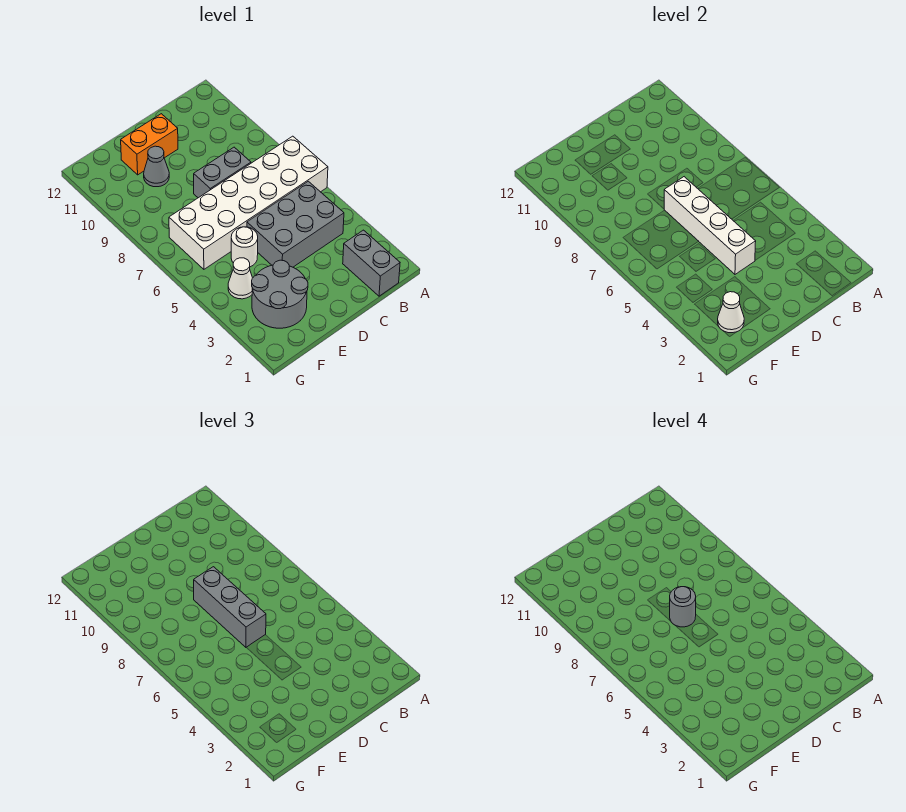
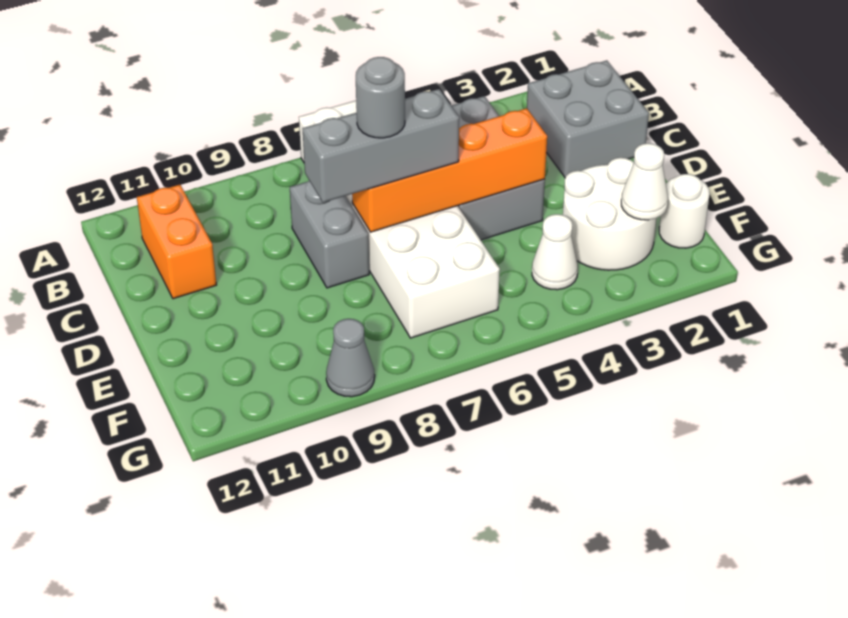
grey 1x2 brick [343,230,400,296] -> grey 2x2 brick [527,60,649,177]
white 1x4 brick [664,177,756,274] -> orange 1x4 brick [352,108,547,232]
orange 1x2 brick [121,114,178,175] -> orange 1x2 brick moved to [137,185,216,299]
grey 2x2 round brick [252,260,308,328] -> white 2x2 round brick [563,158,656,270]
white 1x1 round brick [231,227,258,267] -> white 1x1 round brick moved to [659,174,710,248]
grey 1x1 cone [144,146,169,187] -> grey 1x1 cone moved to [326,319,375,397]

